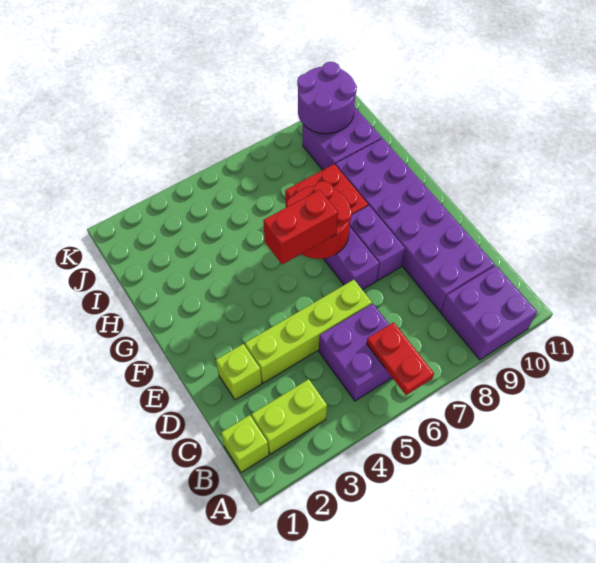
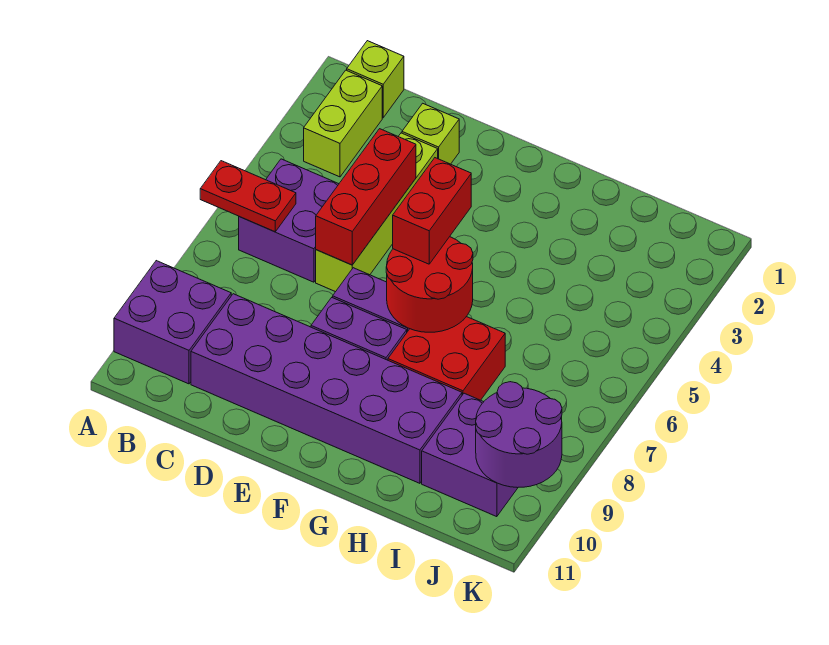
none -> red 1x3 brick [316,129,416,265]

